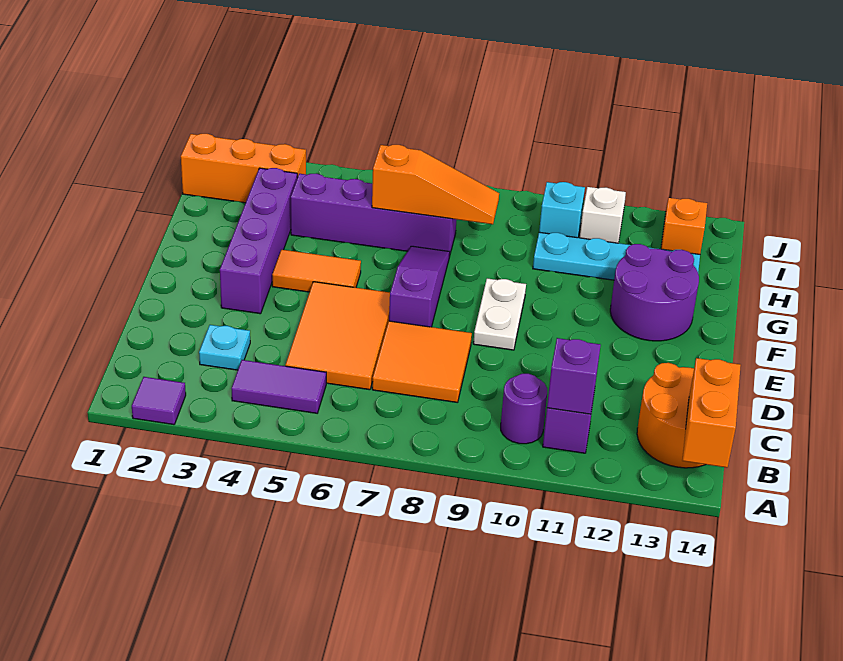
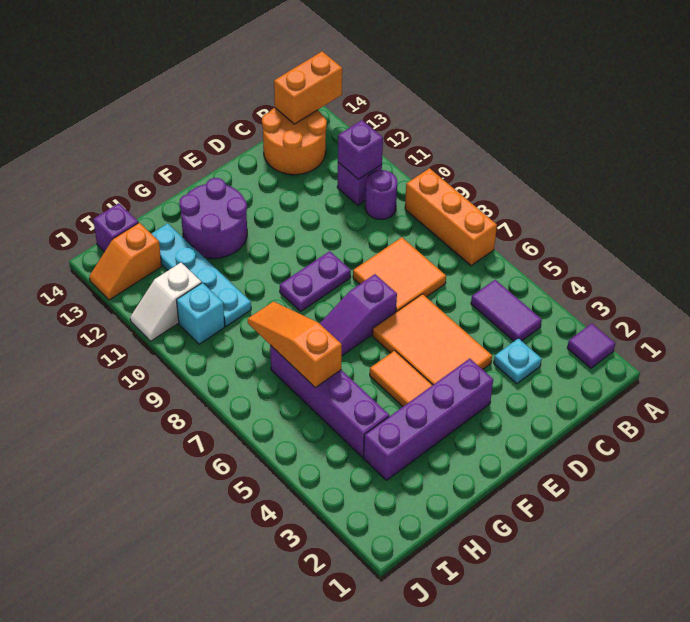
orange 2x3 tile [285,282,390,390] -> orange 2x3 tile turned to [372,294,492,385]
white 1x2 plate [473,278,526,350] -> purple 1x2 plate [280,251,351,311]
orange 1x3 brick [181,134,306,203] -> orange 1x3 brick moved to [405,168,497,266]
none -> purple 1x1 brick [93,203,138,252]

